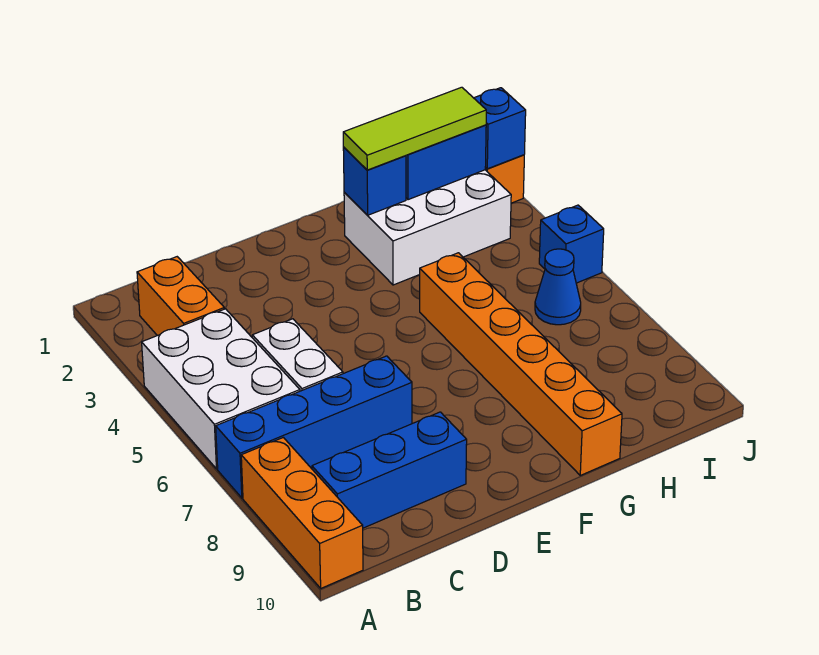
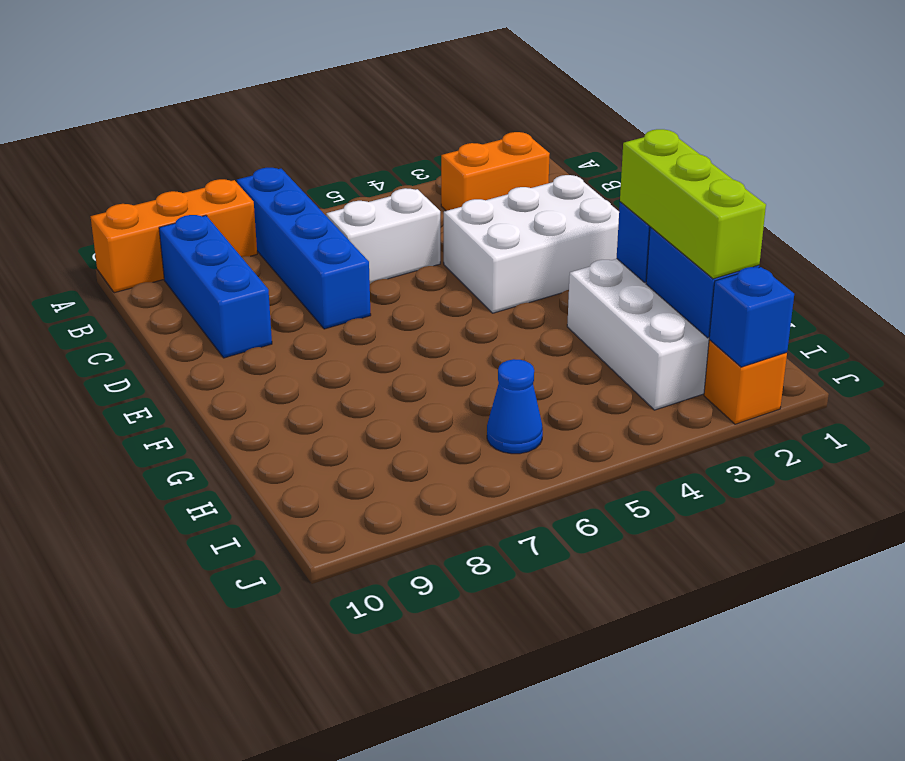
white 2x3 brick [142,309,300,469] -> white 2x3 brick moved to [444,175,619,313]
lime 1x3 tile [343,87,486,170] -> lime 1x3 brick [620,129,766,279]
orange 1x6 brick [420,253,622,475] -> none
blue 1x1 brick [539,205,604,283] -> none

